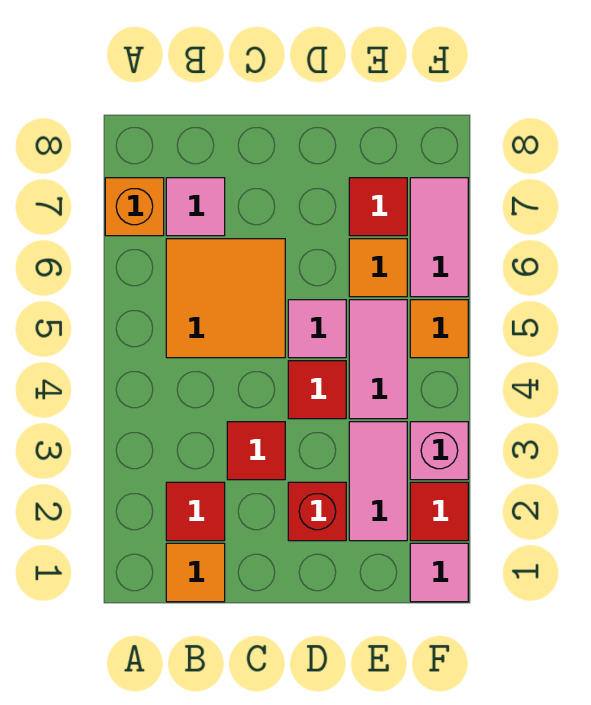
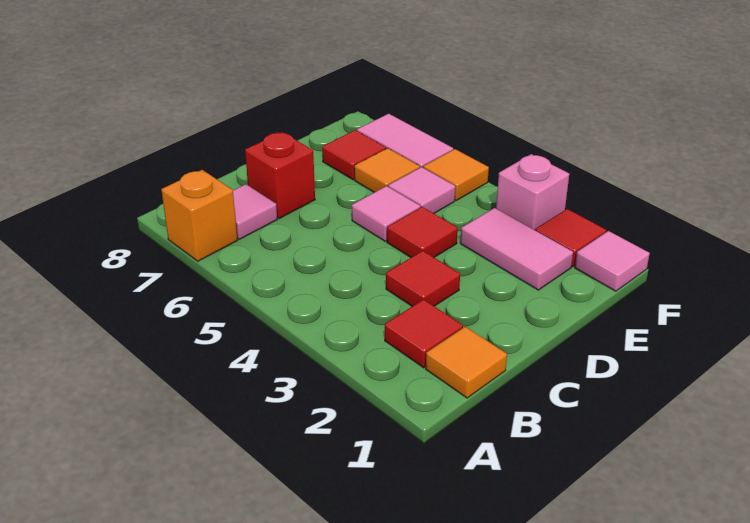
orange 2x2 tile [166,239,285,358] -> none
red 1x1 brick [288,482,346,541] -> red 1x1 brick moved to [245,132,315,219]
pink 1x2 tile [349,300,407,419] -> pink 1x1 tile [388,167,455,213]

